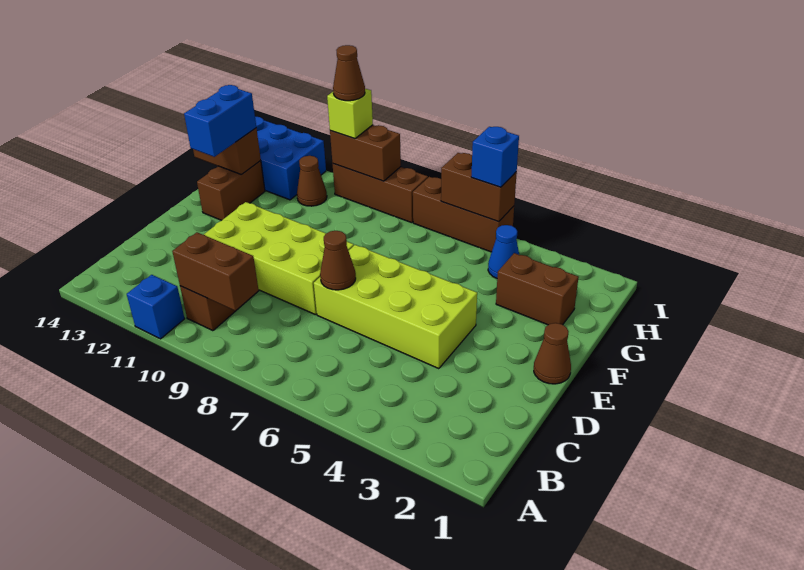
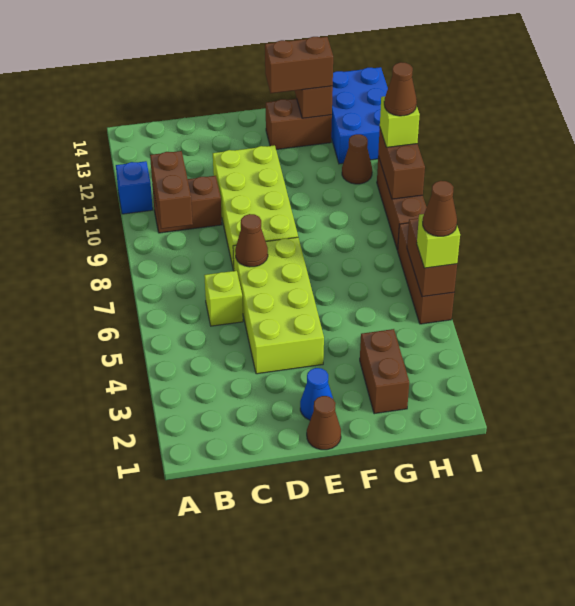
none -> lime 1x1 brick [204,271,243,326]
blue 1x2 brick [184,85,256,157] -> brown 1x2 brick [265,37,333,93]
blue 1x1 cone [488,225,519,278] -> blue 1x1 cone moved to [300,368,333,420]
blue 1x1 brick [471,127,519,187] -> lime 1x1 brick [417,214,460,268]
none -> brown 1x1 cone [423,181,457,236]

